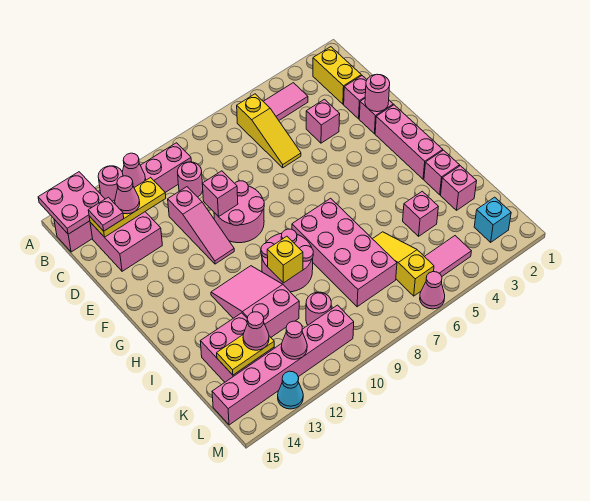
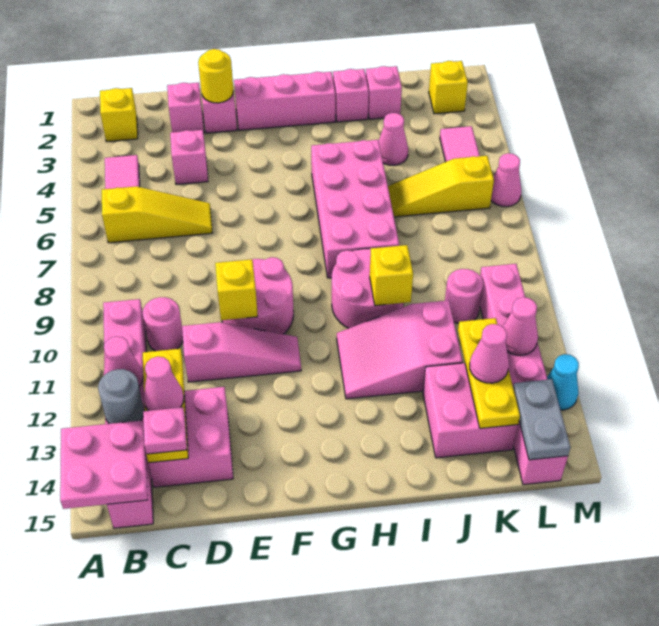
yellow 1x2 brick [313,47,361,104] -> yellow 1x1 brick [100,88,138,142]
pink 1x1 round brick [98,166,123,201] -> grey 1x1 round brick [98,369,144,424]
pink 1x1 round brick [365,74,390,112] -> yellow 1x1 round brick [198,49,234,103]
pink 1x1 brick [202,171,238,217] -> yellow 1x1 brick [215,259,258,320]
pink 2x4 brick [292,198,397,307] -> pink 2x4 brick turned to [311,140,399,278]
pink 1x1 brick [403,191,438,236] -> pink 1x1 cone [379,113,408,165]
yellow 1x2 plate [217,335,274,375] -> yellow 1x3 plate [458,318,520,428]
cyan 1x1 brick [474,197,511,242] -> yellow 1x1 brick [429,61,468,114]
none -> grey 1x2 plate [513,379,570,460]

